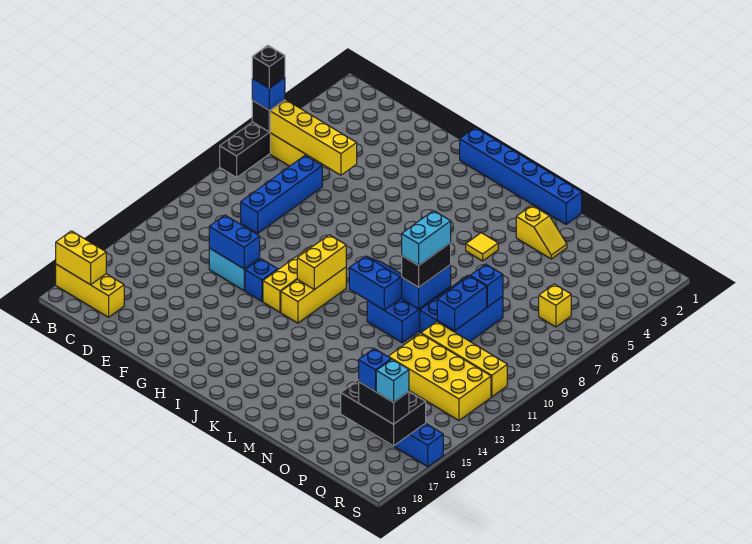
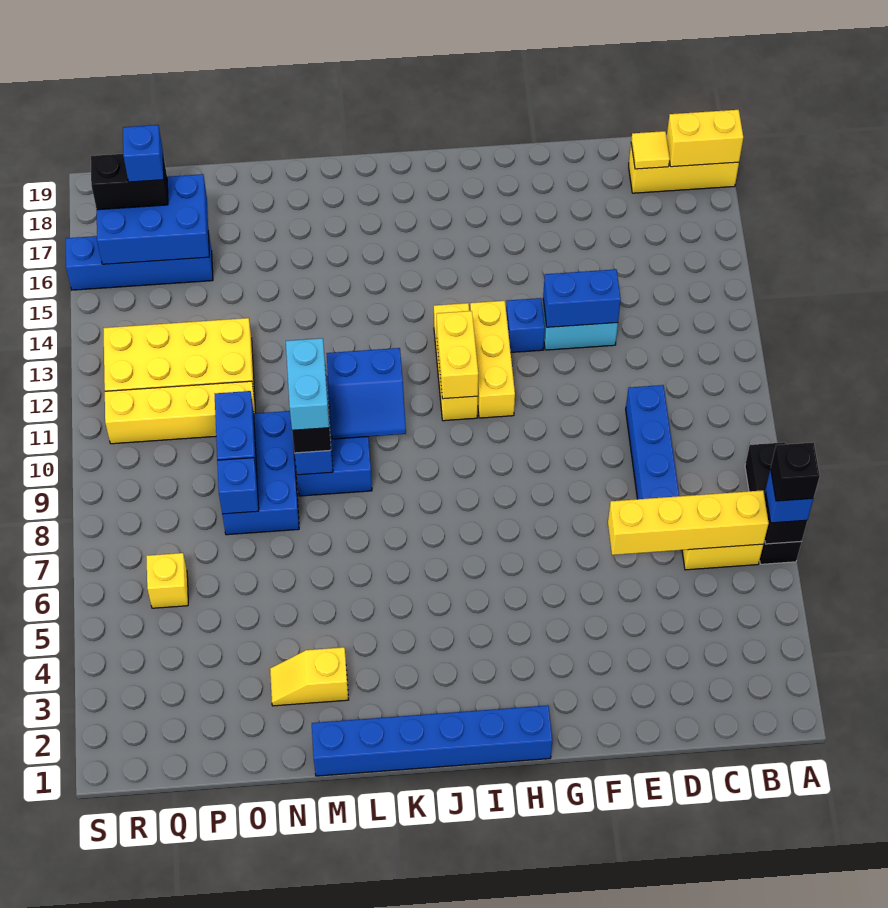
yellow 1x1 tile [466,233,498,261] -> yellow 1x1 tile moved to [631,131,670,169]
black 2x3 brick [341,380,426,446] -> blue 2x3 brick [97,174,209,264]
cyan 1x1 brick [376,359,409,402] -> none

